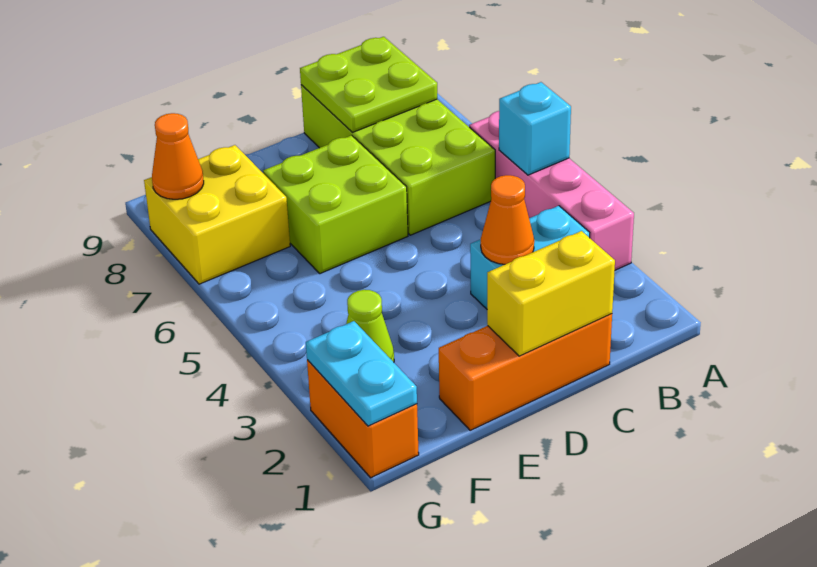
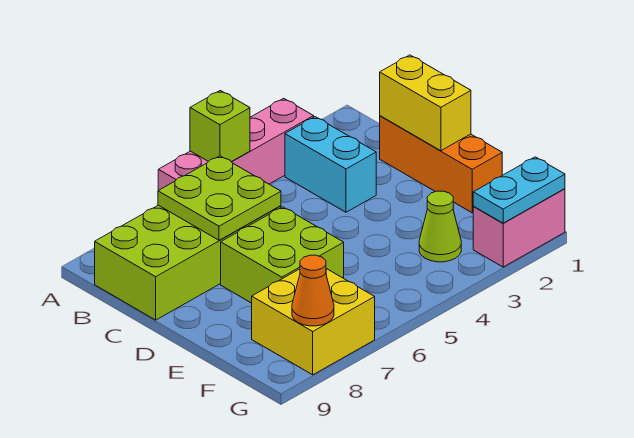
cyan 1x1 brick [499,82,571,175] -> lime 1x1 brick [190,91,250,162]
lime 2x2 plate [300,37,437,132] -> lime 2x2 plate moved to [158,156,281,240]
orange 1x1 cone [481,175,534,264] -> none
orange 1x2 brick [307,360,419,478] -> pink 1x2 brick [473,189,565,267]

